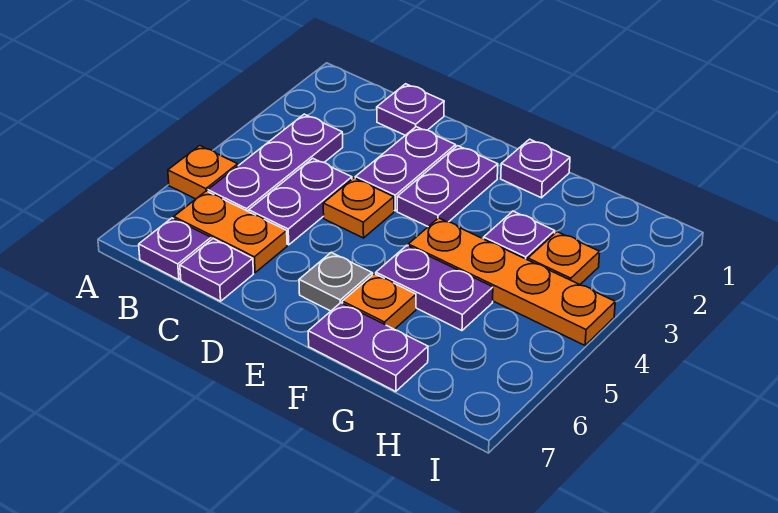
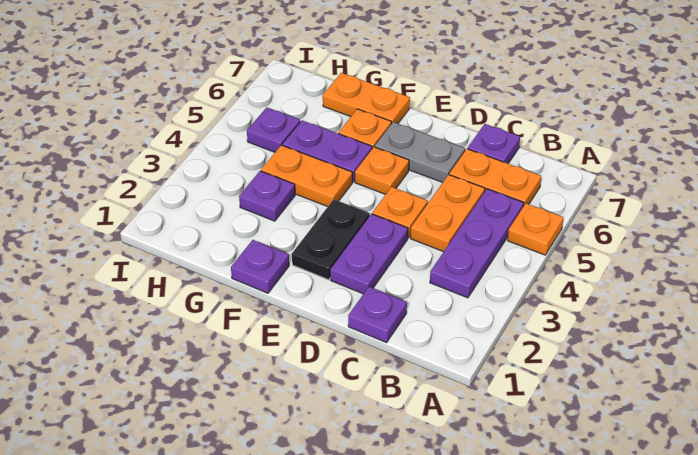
purple 1x1 plate [139,218,211,280] -> purple 1x1 plate moved to [247,107,300,152]
purple 1x2 plate [249,158,352,245] -> orange 1x2 plate [411,175,485,252]
purple 1x2 plate [397,146,498,227] -> black 1x2 plate [292,199,370,280]
grey 1x1 plate [299,252,372,311] -> grey 1x2 plate [375,122,465,182]
orange 1x4 plate [408,218,615,345] -> orange 1x2 plate [261,145,352,207]
purple 1x2 plate [308,303,428,392] -> orange 1x2 plate [323,73,410,124]
orange 1x1 plate [528,232,600,284] -> orange 1x1 plate moved to [355,147,409,194]

